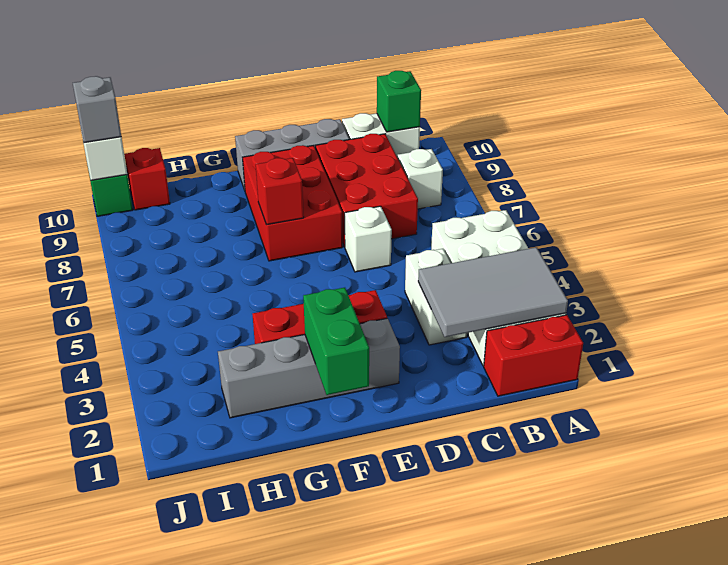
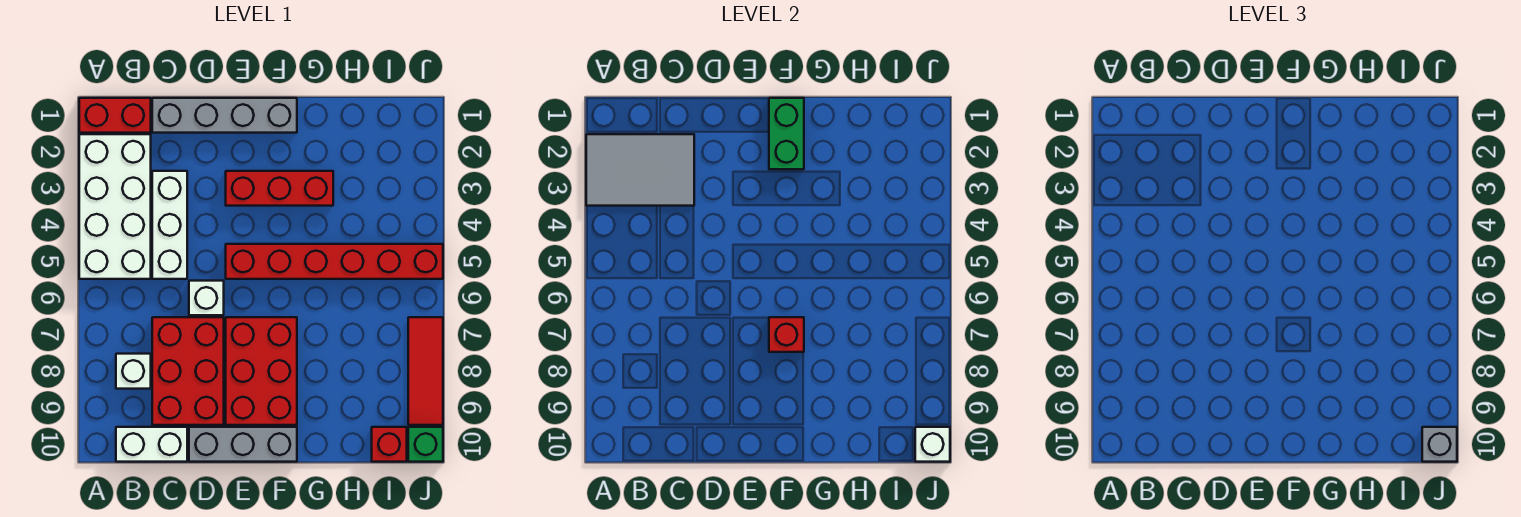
green 1x1 brick [377,71,421,132] -> none
white 1x2 brick [405,249,467,345] -> white 1x3 brick [152,171,187,279]
grey 1x4 brick [218,318,400,418] -> grey 1x4 brick moved to [152,98,297,133]
none -> red 1x6 brick [226,244,443,279]
none -> red 1x3 tile [408,317,443,425]

